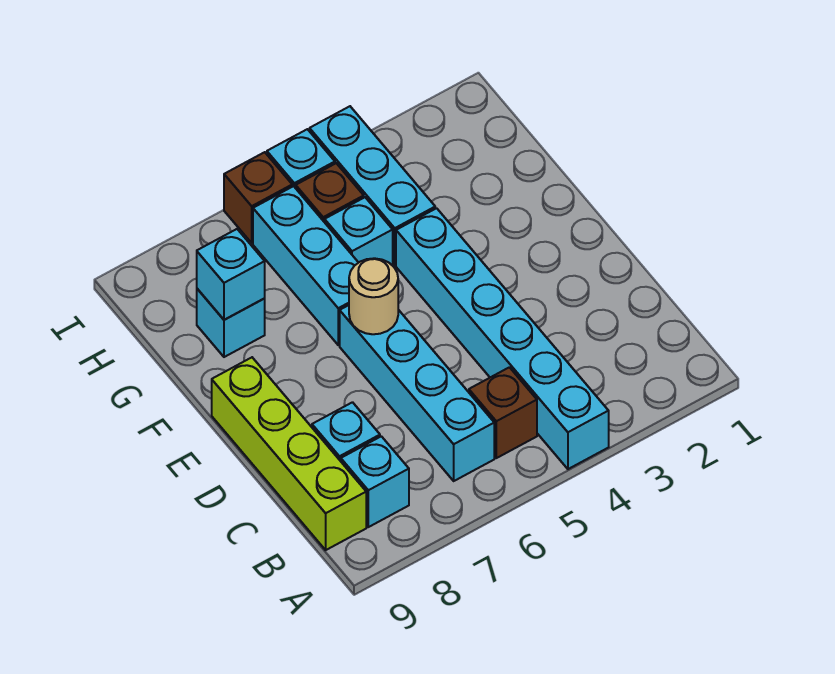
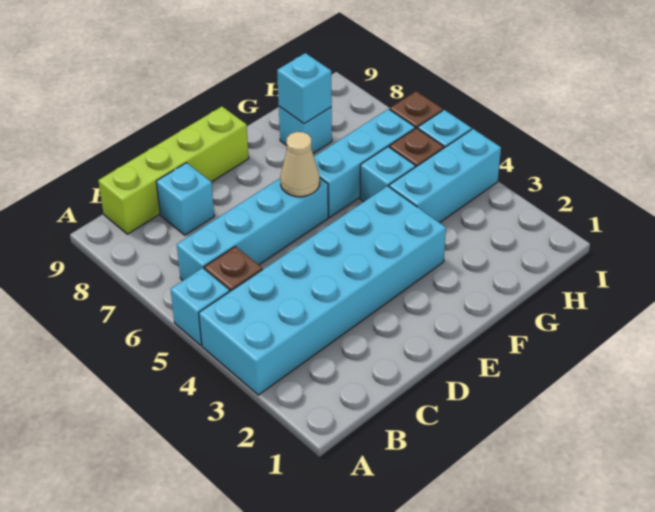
cyan 1x6 brick [396,208,609,469] -> cyan 2x6 brick [199,186,446,395]
cyan 1x1 brick [341,436,409,527] -> cyan 1x1 brick moved to [171,268,230,345]
tan 1x1 round brick [349,258,398,334] -> tan 1x1 cone [280,132,320,197]

